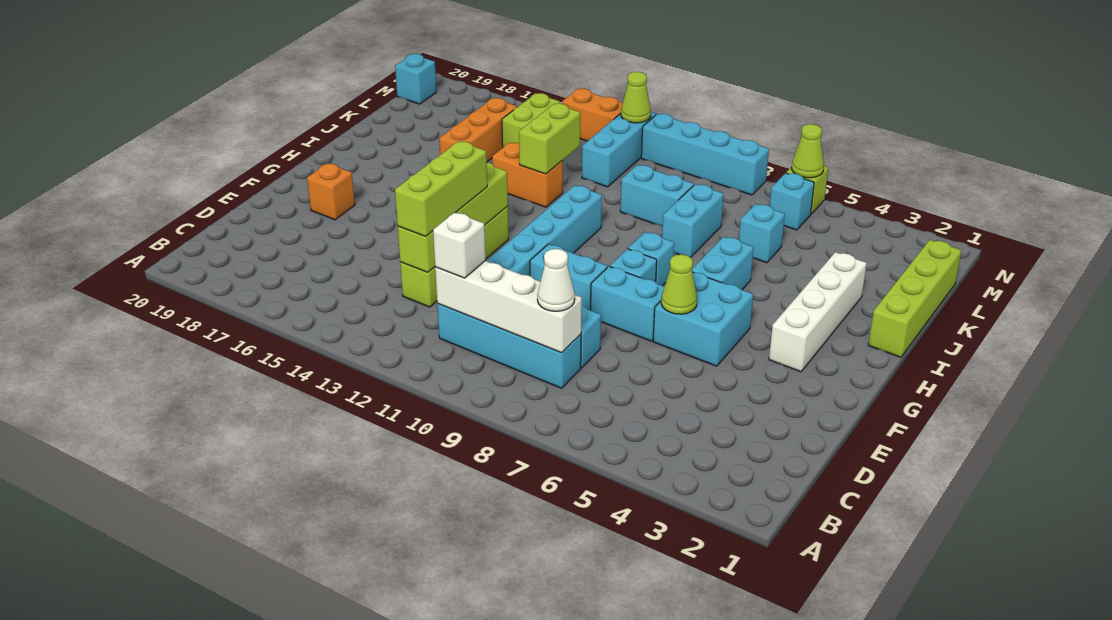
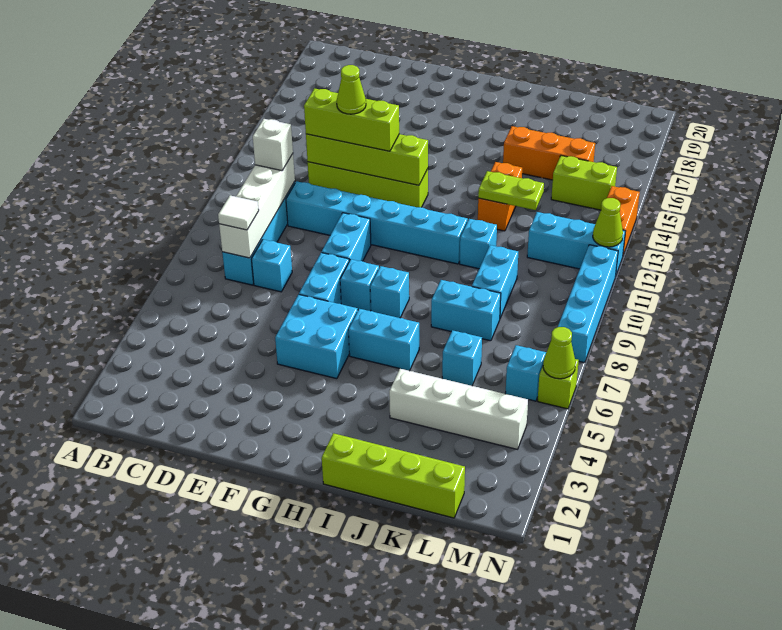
white 1x1 cone [537,249,575,311] -> white 1x1 tile [218,195,259,230]
lime 1x1 cone [661,254,697,314] -> lime 1x1 cone moved to [337,65,366,114]
orange 1x1 brick [307,163,355,220] -> none
white 1x4 brick [769,252,867,372] -> white 1x4 brick moved to [389,369,528,449]
lime 1x2 brick [519,103,580,174] -> lime 1x2 plate [478,171,544,210]
cyan 1x1 brick [395,54,436,104] -> cyan 1x1 brick moved to [460,219,497,269]

